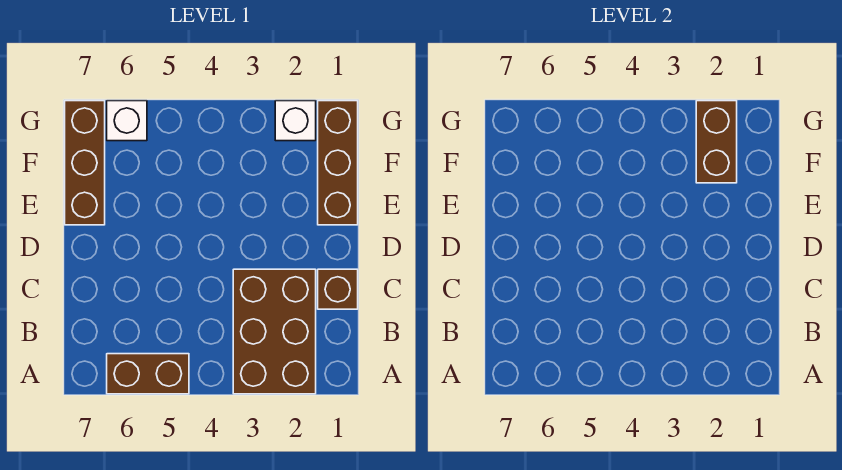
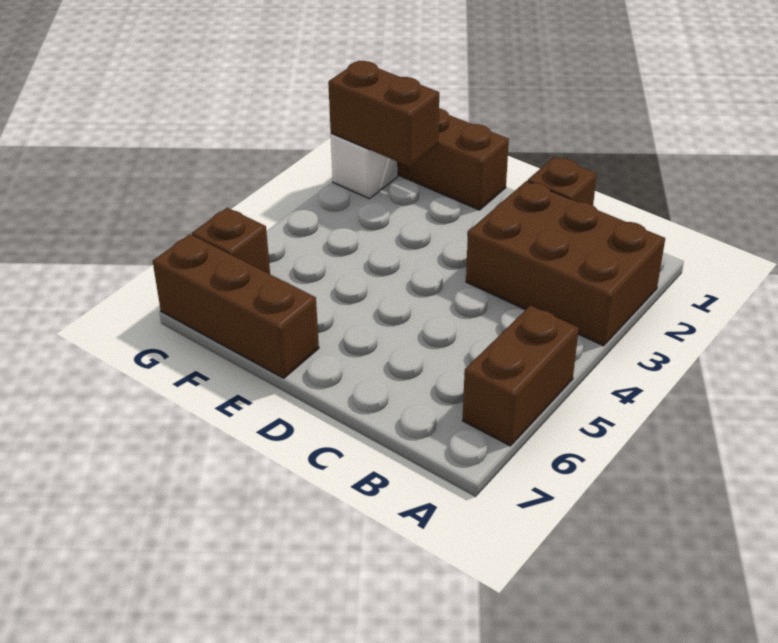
white 1x1 brick [107,101,147,141] -> brown 1x1 brick [192,208,270,274]

